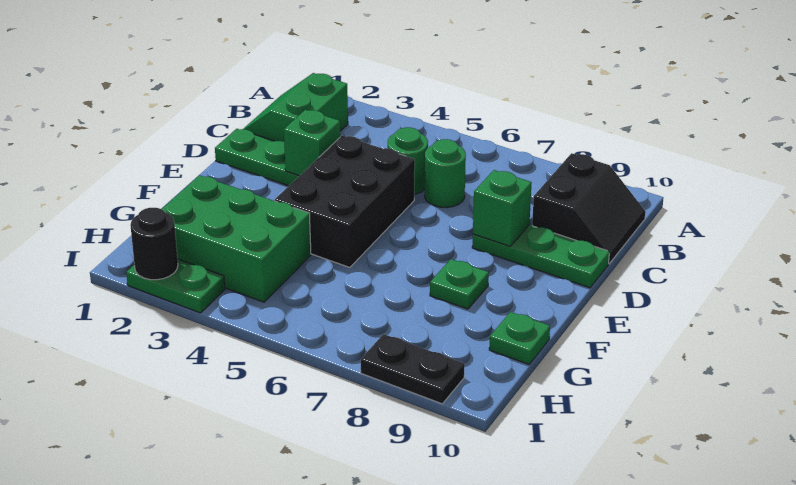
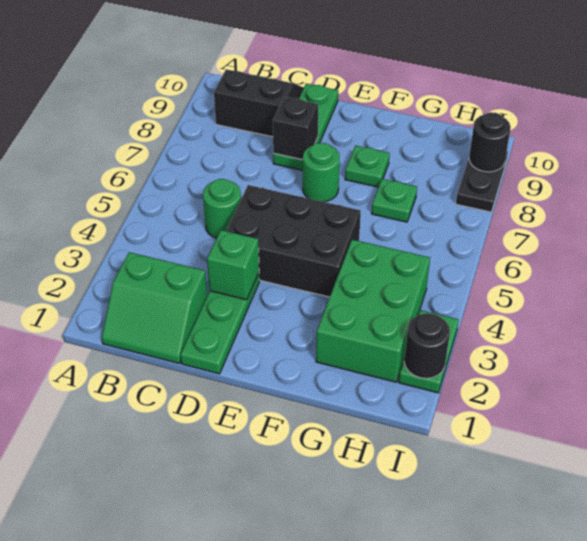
green 1x1 round brick [425,139,466,208] -> green 1x1 round brick moved to [303,143,340,202]
green 1x1 brick [473,170,532,246] -> black 1x1 brick [273,97,318,160]
green 1x1 plate [489,312,550,364] -> green 1x1 plate moved to [372,179,417,222]
none -> black 1x1 round brick [469,112,511,172]

